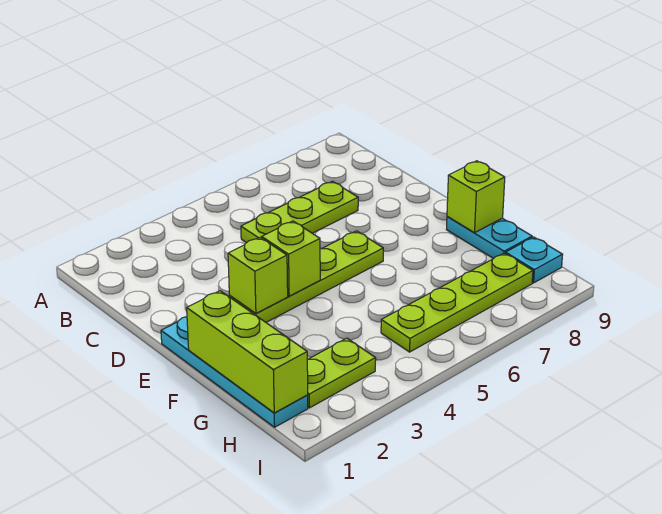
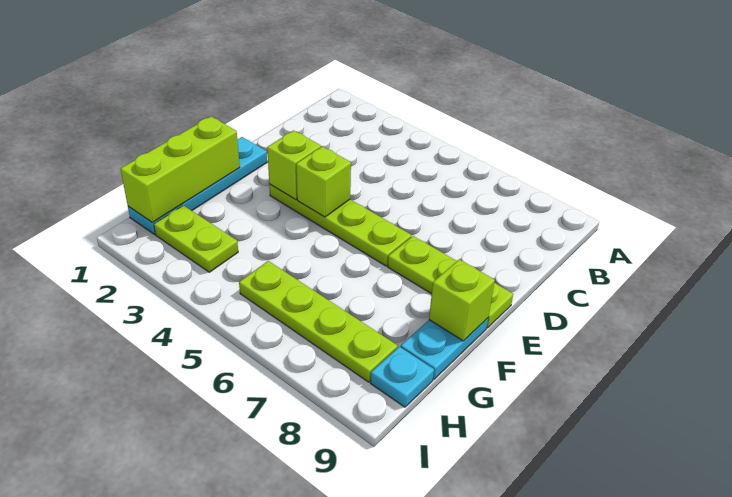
lime 1x3 plate [241,181,358,243] -> lime 1x3 plate moved to [388,236,513,328]

